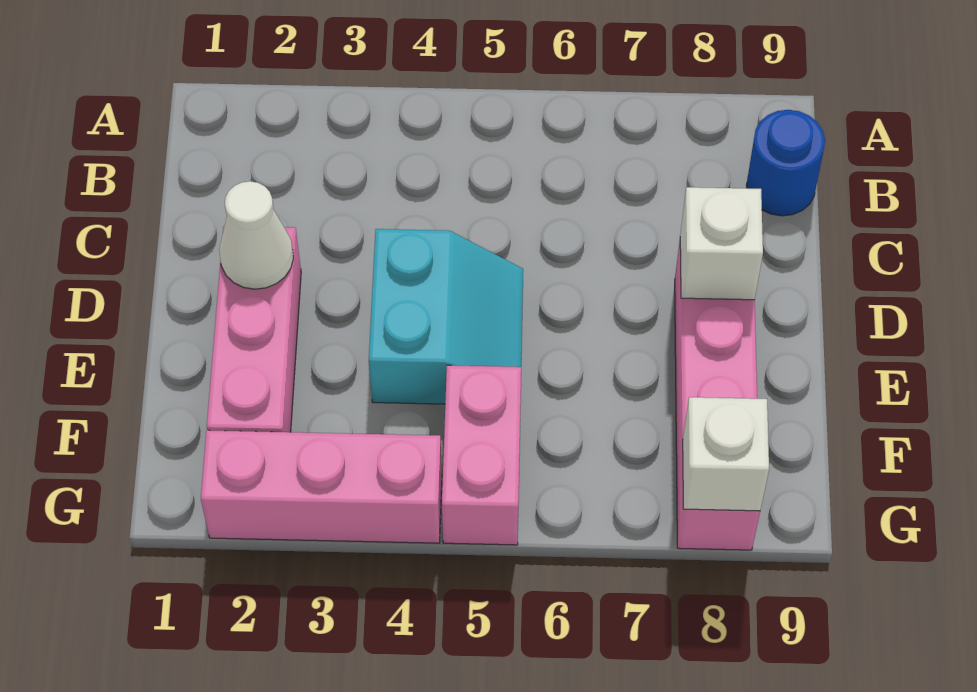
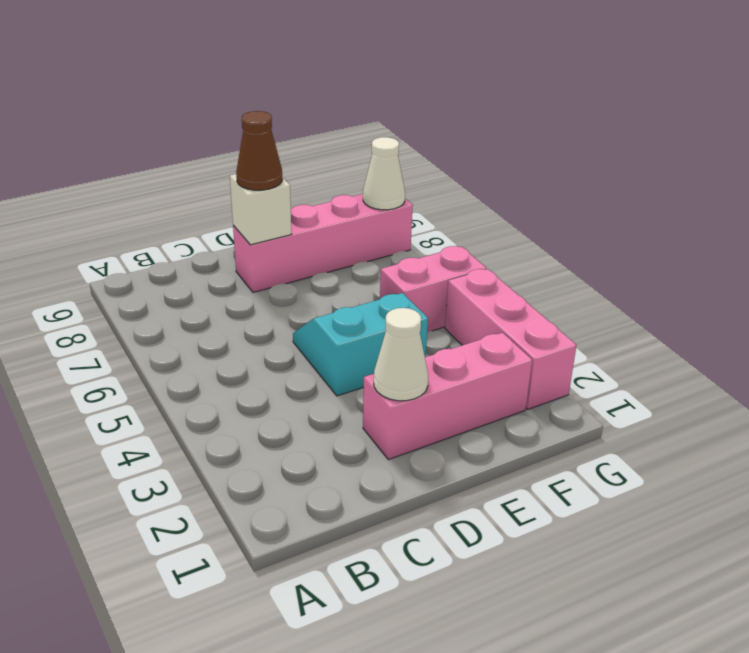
blue 1x1 round brick [746,110,825,216] -> none
none -> brown 1x1 cone [236,111,282,190]
white 1x1 brick [683,397,769,511] -> white 1x1 cone [363,137,405,210]

